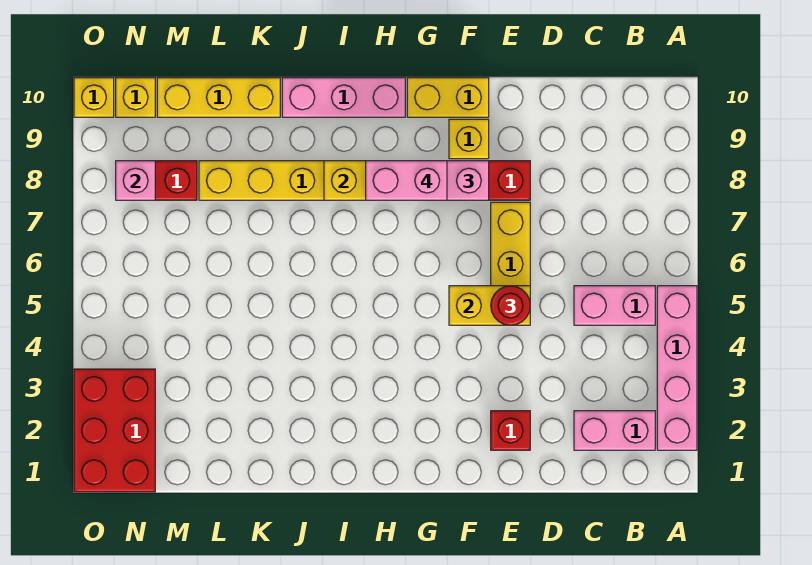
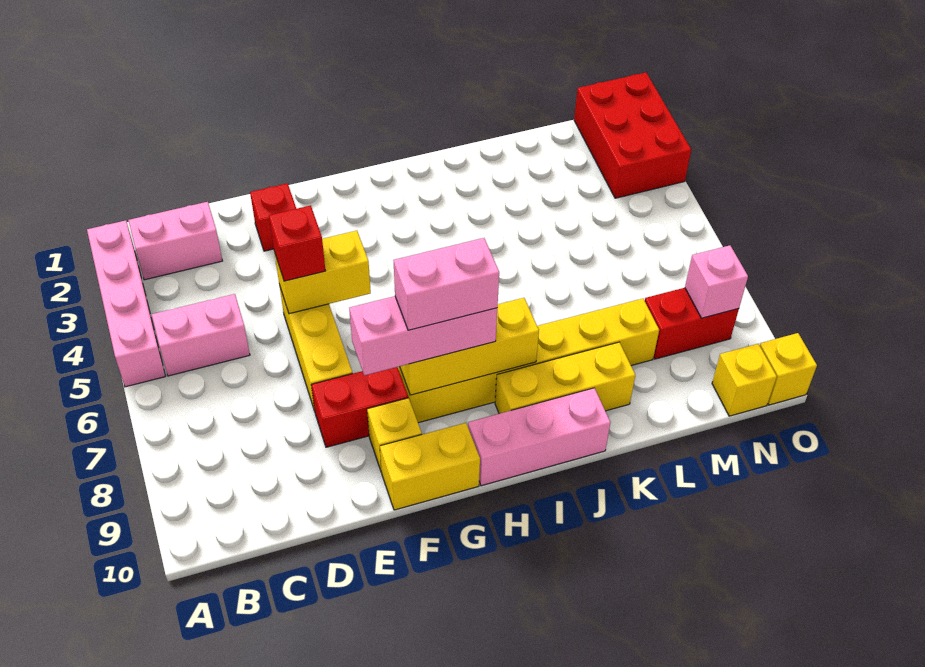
red 1x1 round brick [491,286,530,325] -> red 1x1 brick [269,205,325,281]
yellow 1x3 brick [157,78,280,117] -> yellow 1x3 brick moved to [495,342,635,414]

